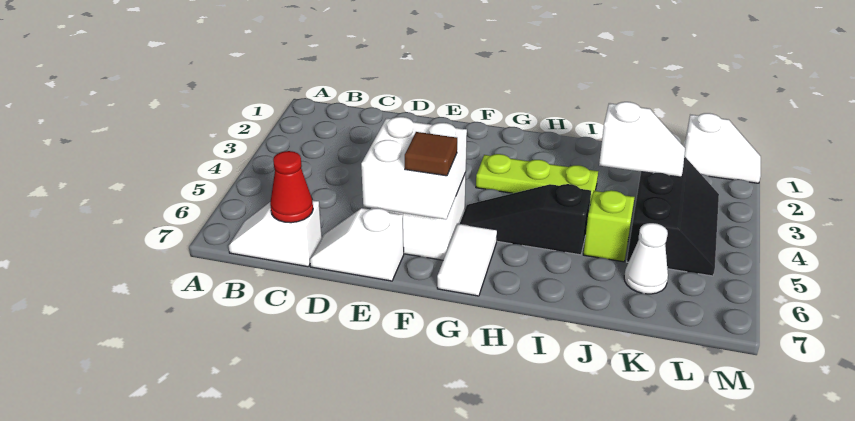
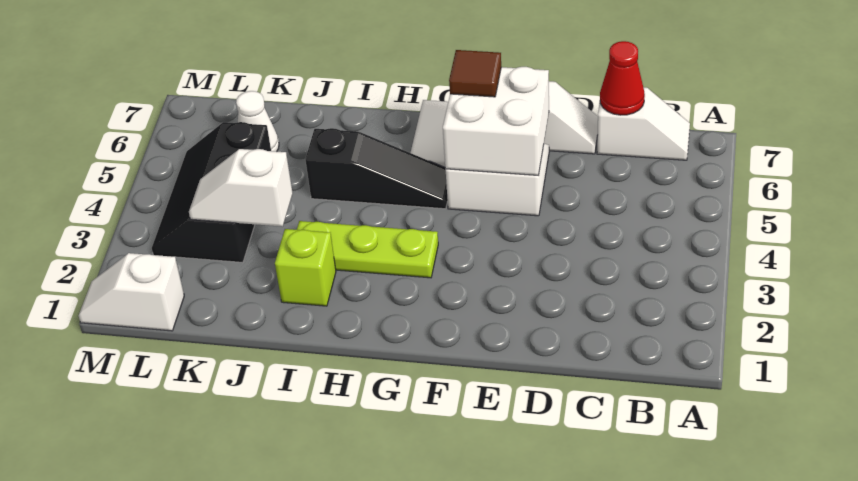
lime 1x1 brick [583,190,635,262] -> lime 1x1 brick moved to [275,229,336,306]

